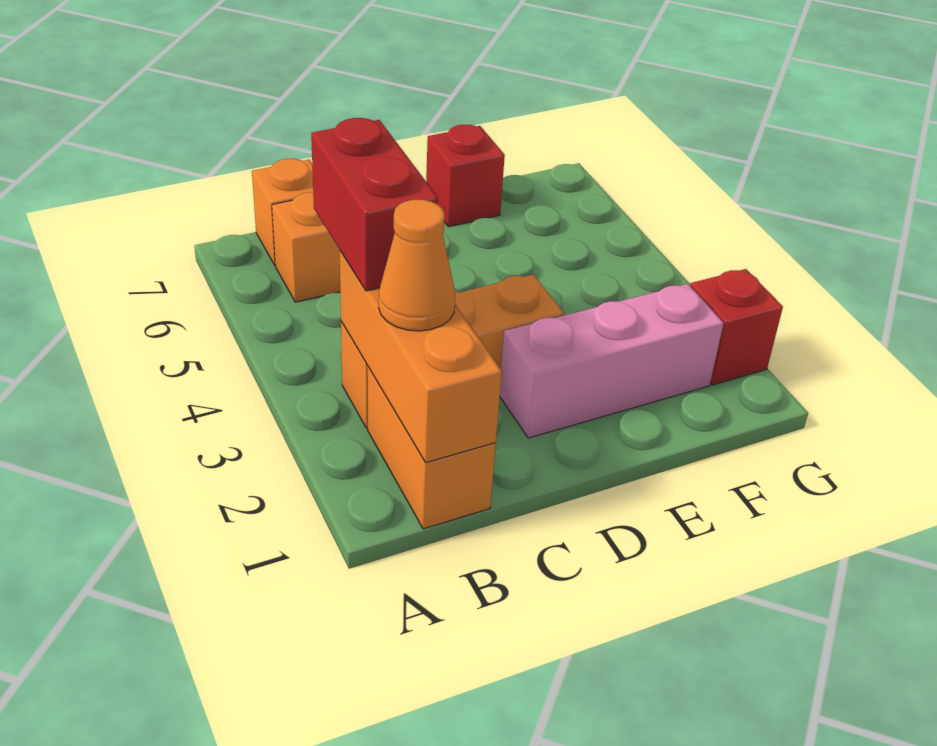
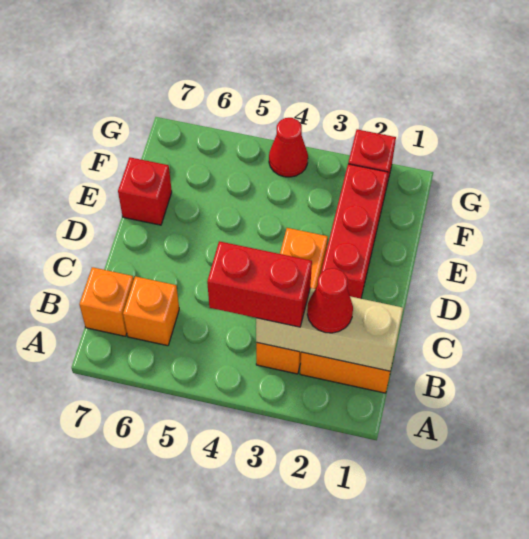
orange 1x3 brick [340,251,502,463] -> tan 1x3 brick [256,288,403,371]
orange 1x1 cone [379,200,455,331] -> red 1x1 cone [307,268,353,333]
pink 1x3 brick [500,284,723,438] -> red 1x3 brick [321,164,388,298]
none -> red 1x1 cone [269,118,308,177]

